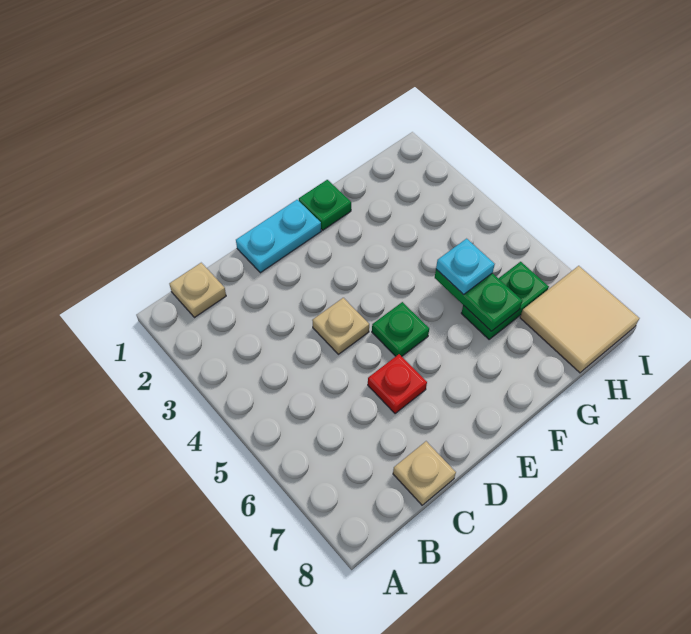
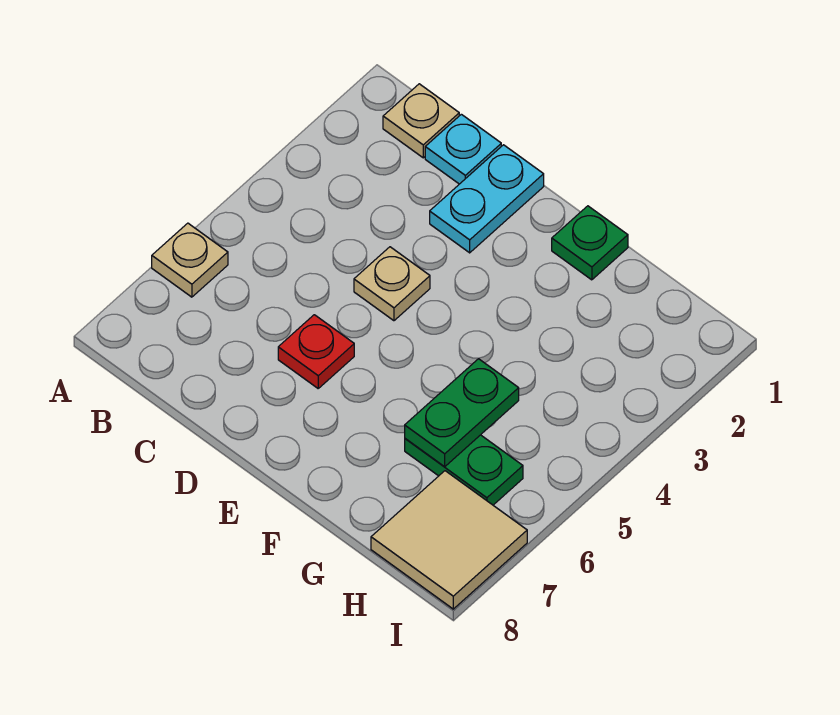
tan 1x1 plate [393,441,456,505] -> tan 1x1 plate moved to [152,223,228,297]
cyan 1x2 plate [236,200,321,273] -> cyan 1x2 plate turned to [430,145,544,253]
green 1x1 plate [372,302,429,356] -> none
cyan 1x1 plate [436,239,495,295] -> cyan 1x1 plate moved to [425,114,501,184]

